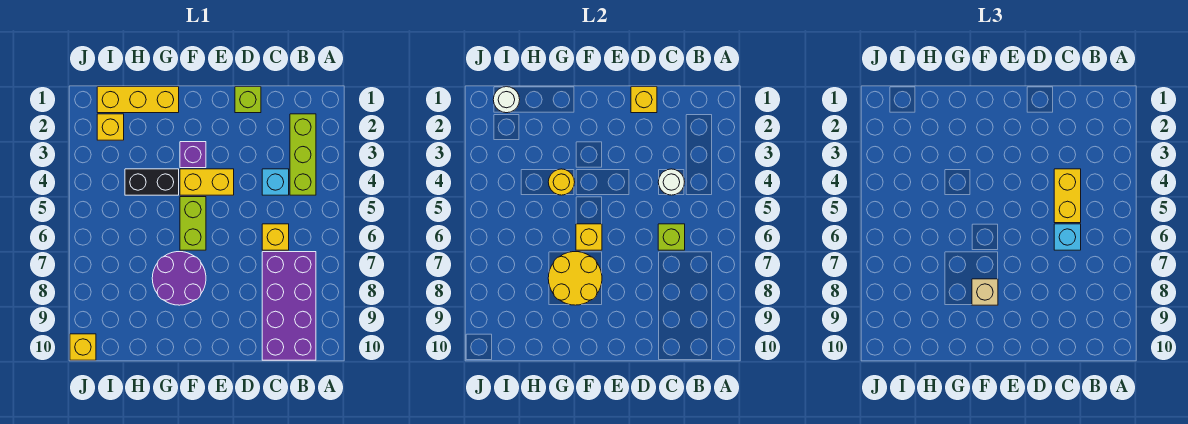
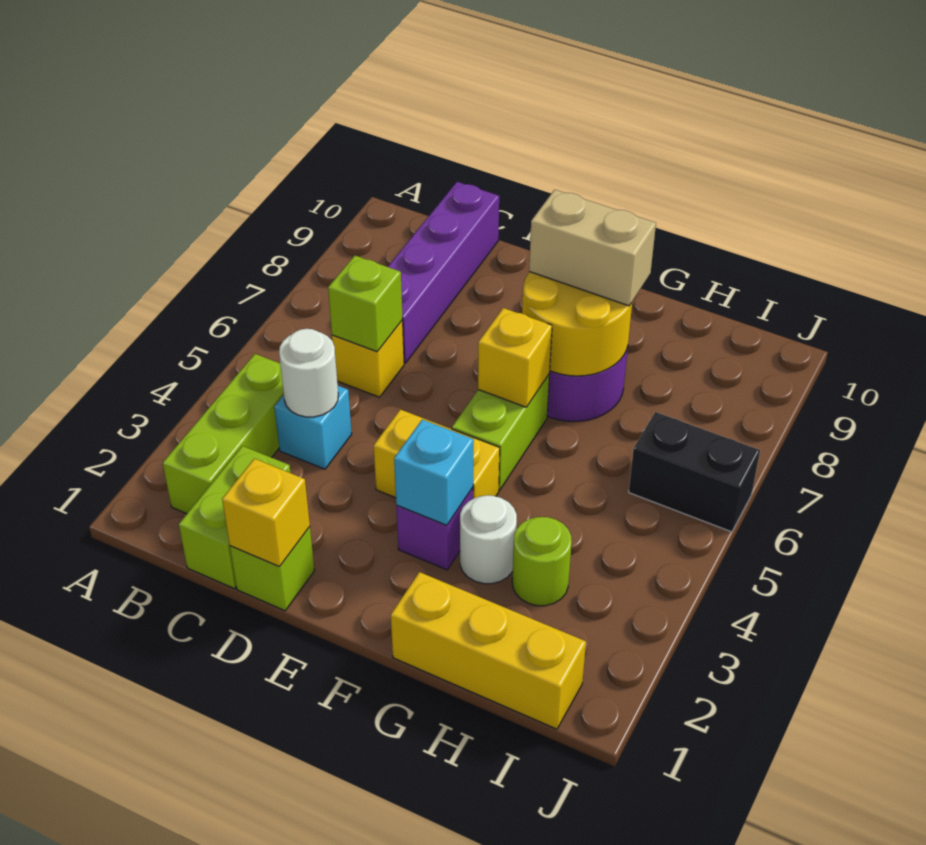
purple 2x4 brick [262,252,316,360] -> purple 1x4 brick [388,182,499,363]
none -> lime 1x2 brick [179,446,290,588]
yellow 1x2 brick [1054,169,1081,223] -> none
cyan 1x1 brick [1054,224,1081,250] -> cyan 1x1 brick moved to [394,420,474,525]
tan 1x1 brick [972,279,998,305] -> tan 1x2 brick [529,190,656,306]
black 1x2 brick [125,169,179,195] -> black 1x2 brick moved to [629,412,760,532]
yellow 1x1 round brick [548,169,575,195] -> none
none -> lime 1x1 round brick [512,517,572,606]
white 1x1 round brick [493,87,520,113] -> white 1x1 round brick moved to [460,495,517,584]
yellow 1x1 brick [97,114,124,140] -> none
yellow 1x1 brick [70,334,96,360] -> none

